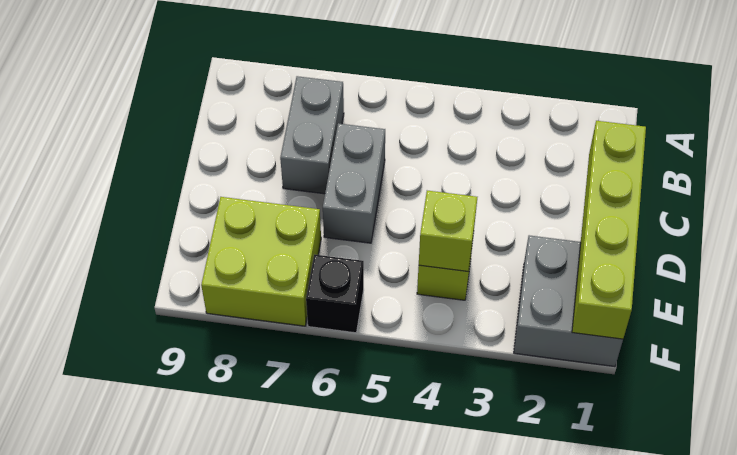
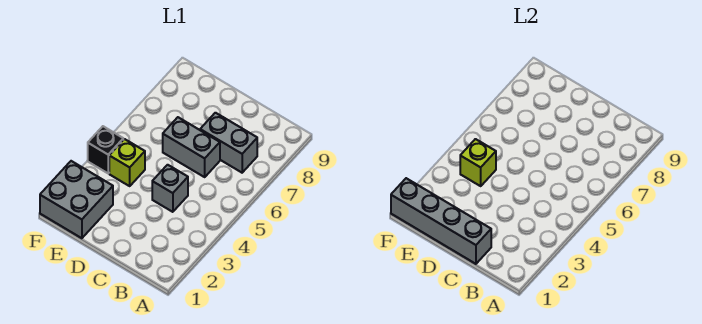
lime 1x4 brick [572,121,646,339] -> grey 1x4 brick [391,178,491,264]
none -> grey 1x1 brick [152,165,188,212]
lime 2x2 brick [201,197,321,326] -> none
black 1x1 brick [306,255,364,333] -> black 1x1 brick moved to [88,126,123,173]

